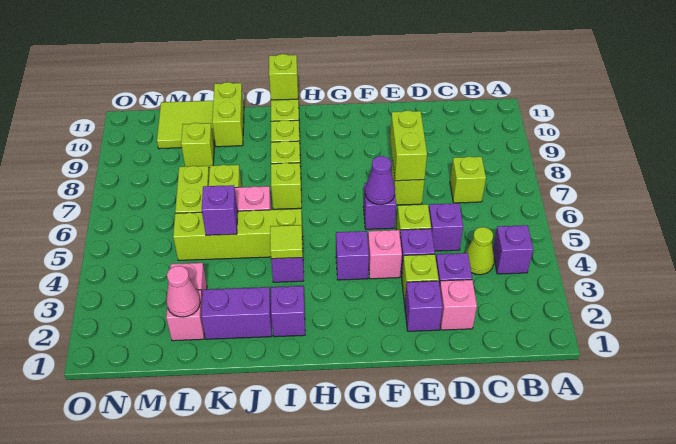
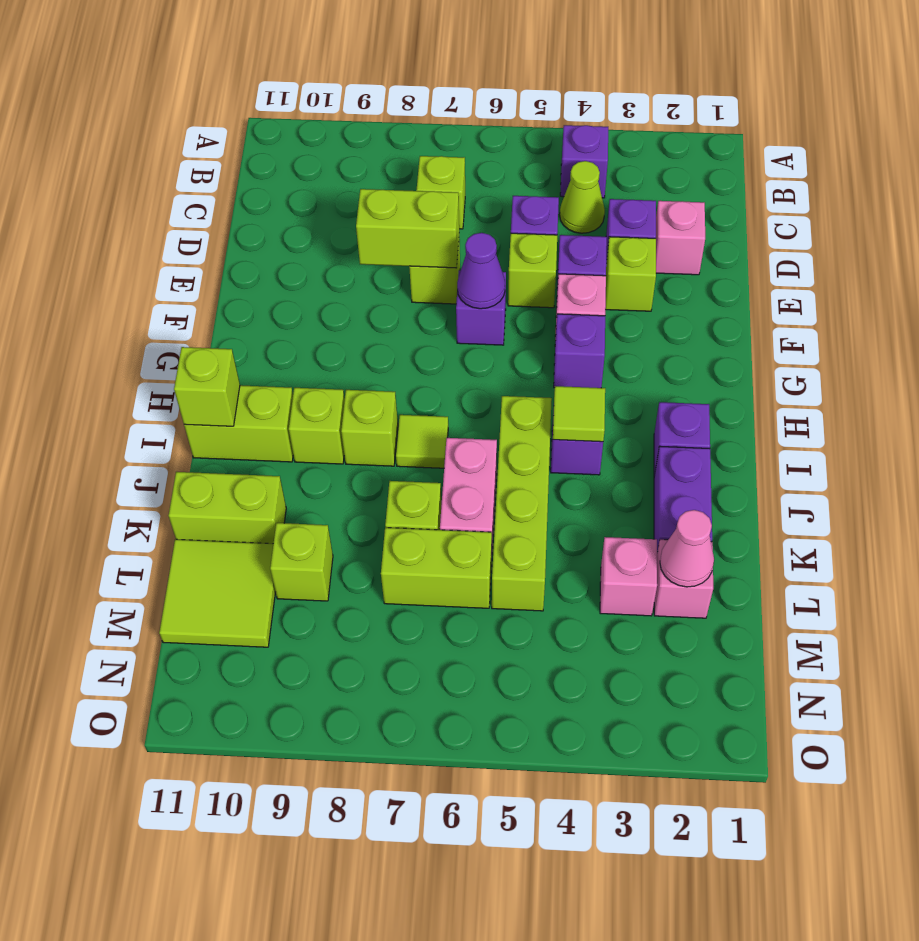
purple 1x1 brick [404,281,443,331] -> none
lime 1x1 brick [271,163,302,209] -> lime 1x1 tile [396,415,448,468]
purple 1x1 brick [202,185,238,235] -> none

